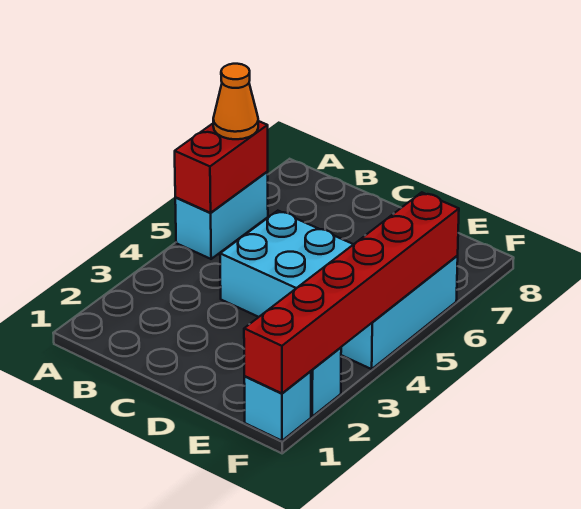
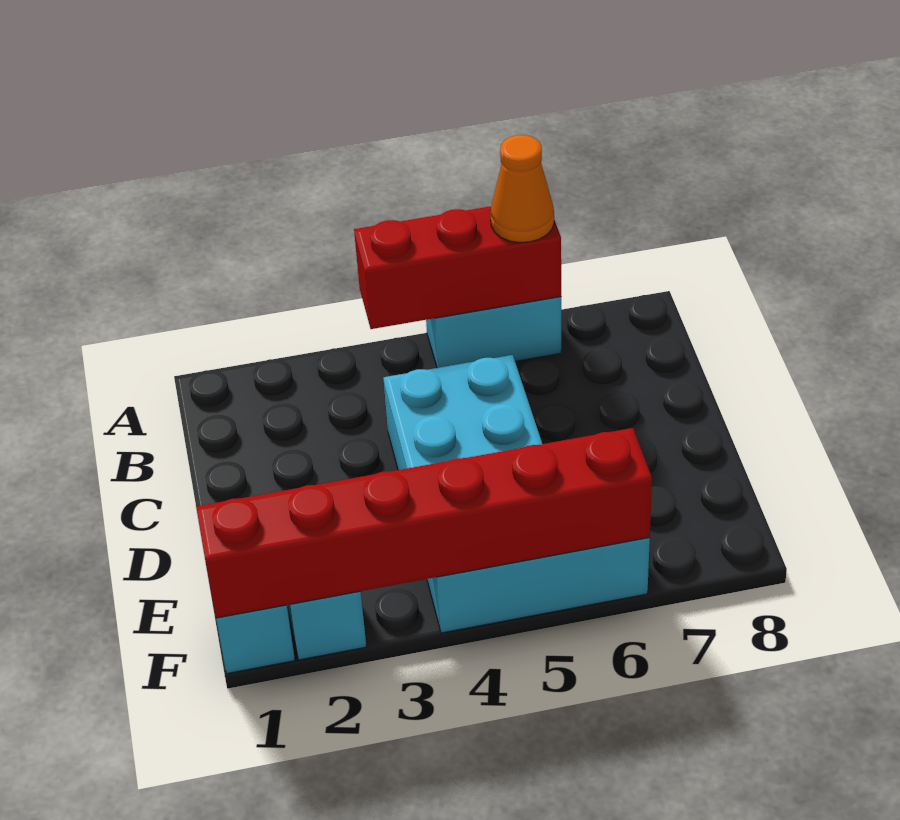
red 1x2 brick [175,121,268,213] -> red 1x3 brick [354,206,561,329]

